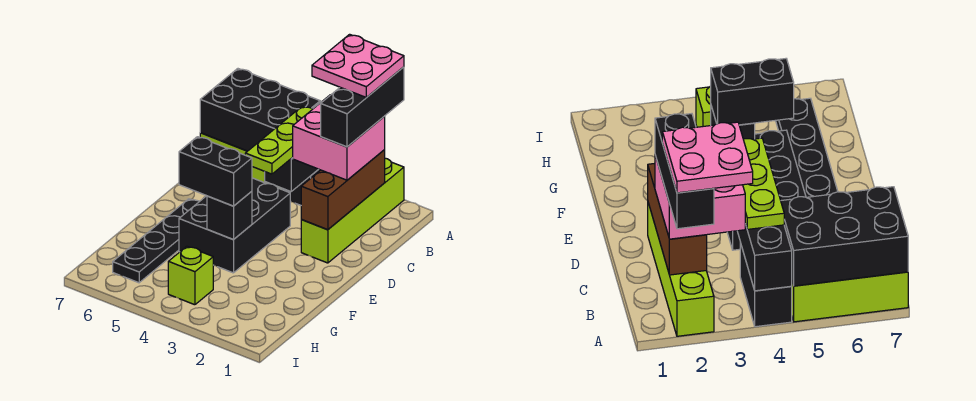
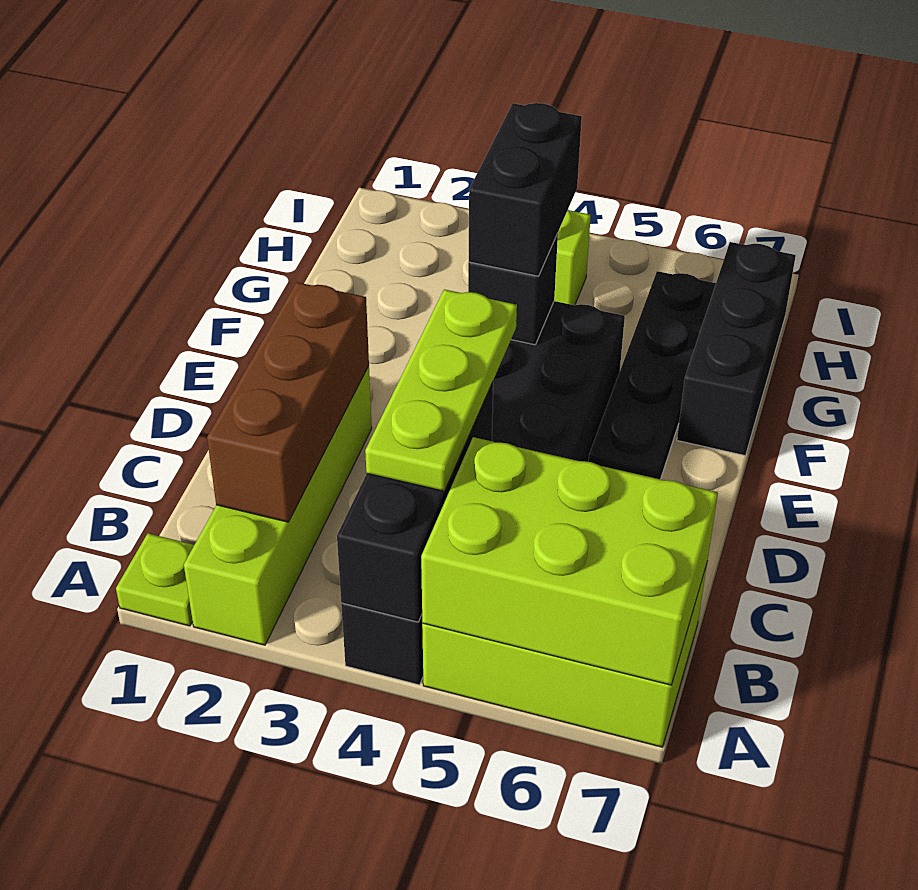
none -> lime 1x1 plate [116,533,194,626]
black 1x3 brick [321,67,404,147] -> black 1x3 brick moved to [677,242,796,455]
pink 2x2 plate [312,34,404,98] -> none
black 2x3 brick [200,69,320,151] -> lime 2x3 brick [421,437,718,685]
pink 2x2 brick [292,95,385,180] -> none
black 1x2 brick [179,137,252,206] -> black 1x2 brick turned to [469,103,582,276]

